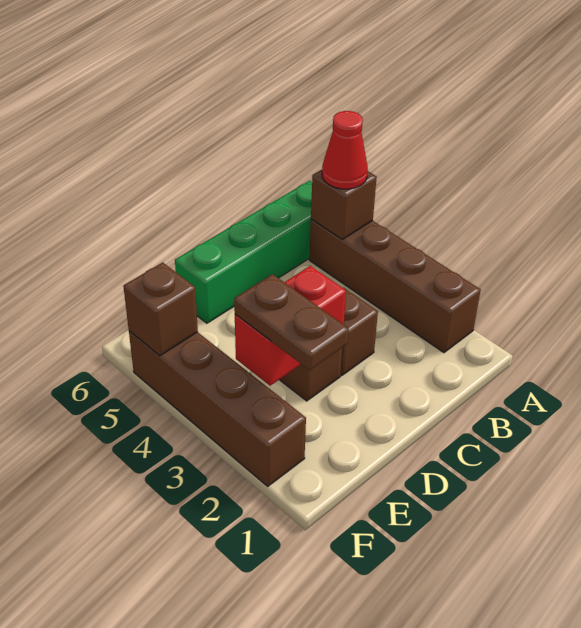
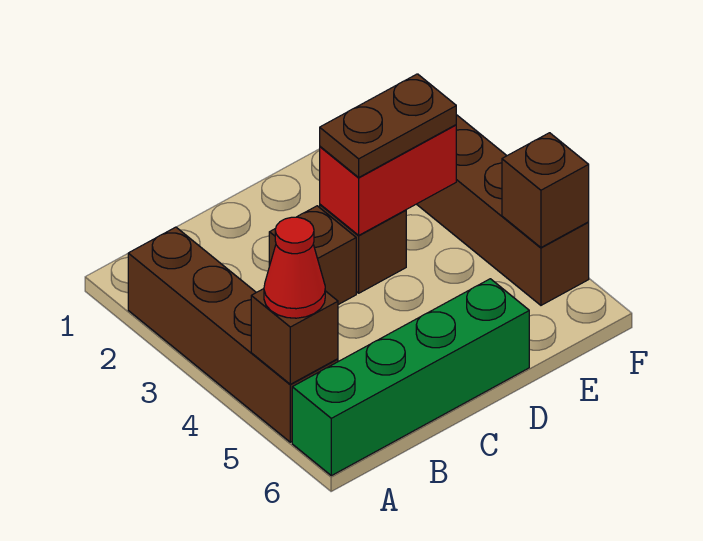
brown 1x2 plate [234,274,349,370] -> brown 1x2 plate turned to [320,74,456,177]

